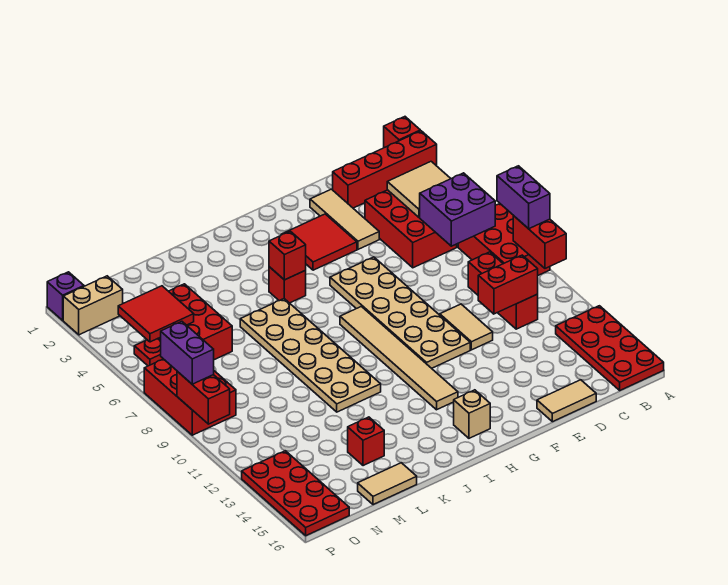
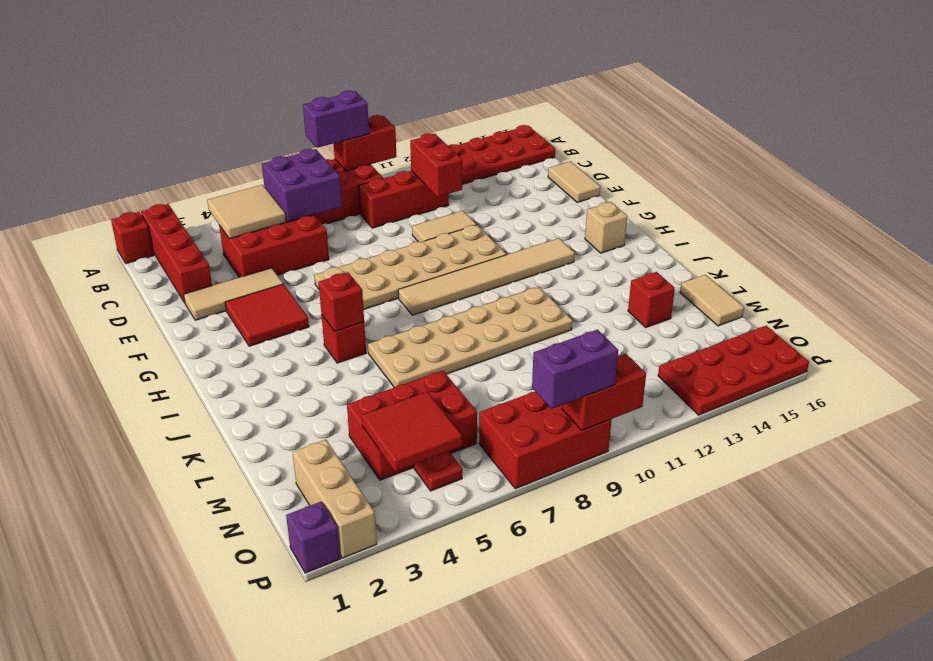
tan 1x2 brick [63,276,123,335] -> tan 1x3 brick [293,440,377,558]

